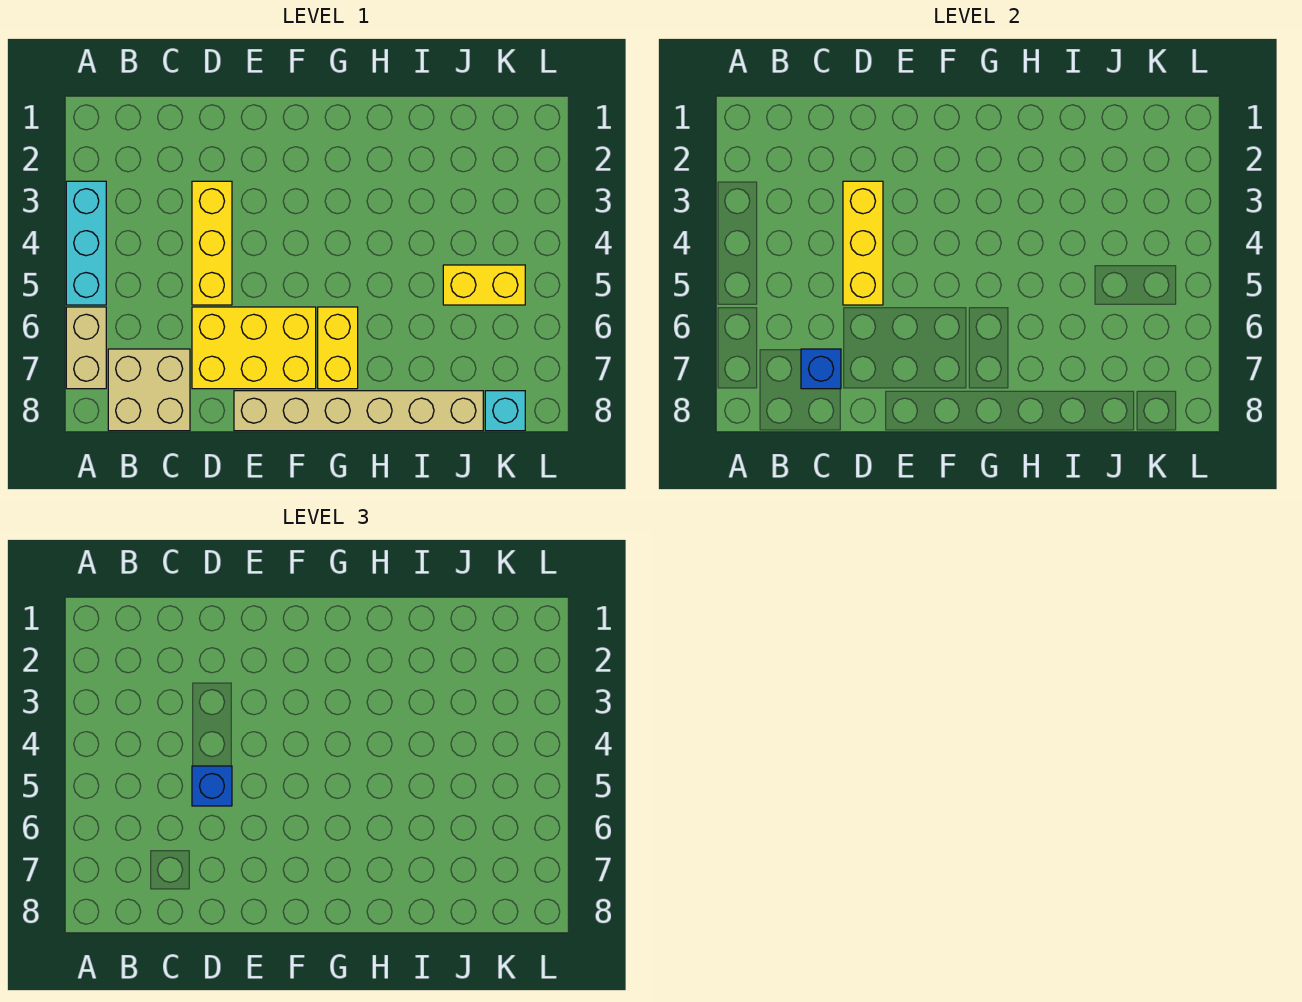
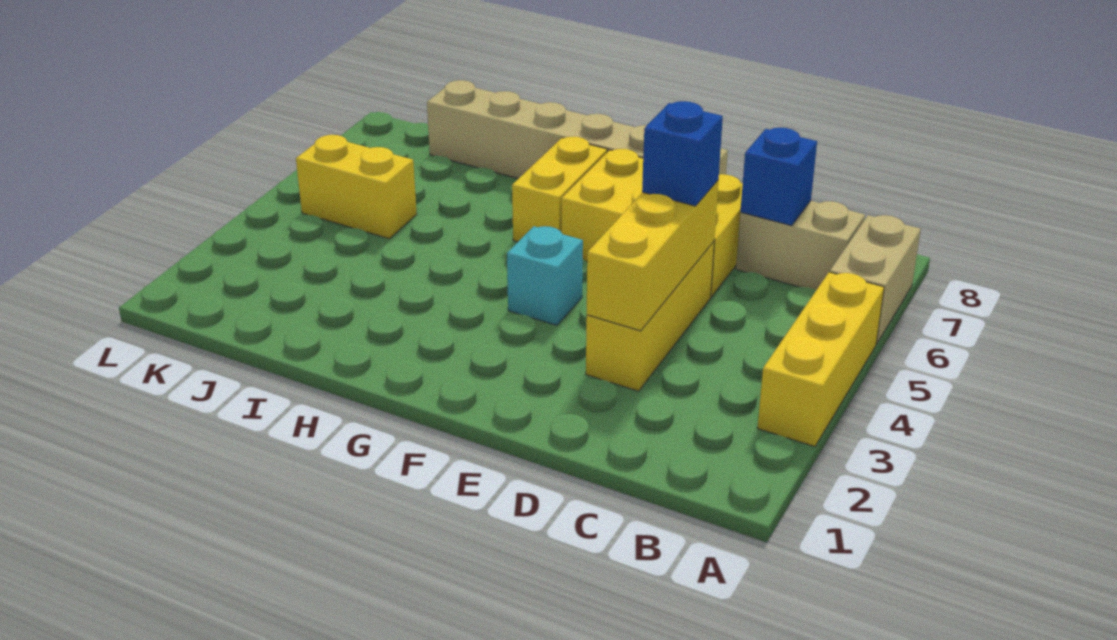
cyan 1x3 brick [66,181,106,305] -> yellow 1x3 brick [757,272,884,447]
tan 2x2 brick [108,349,190,431] -> tan 1x2 brick [736,201,865,290]
cyan 1x1 brick [485,391,525,431] -> cyan 1x1 brick moved to [507,226,583,325]

